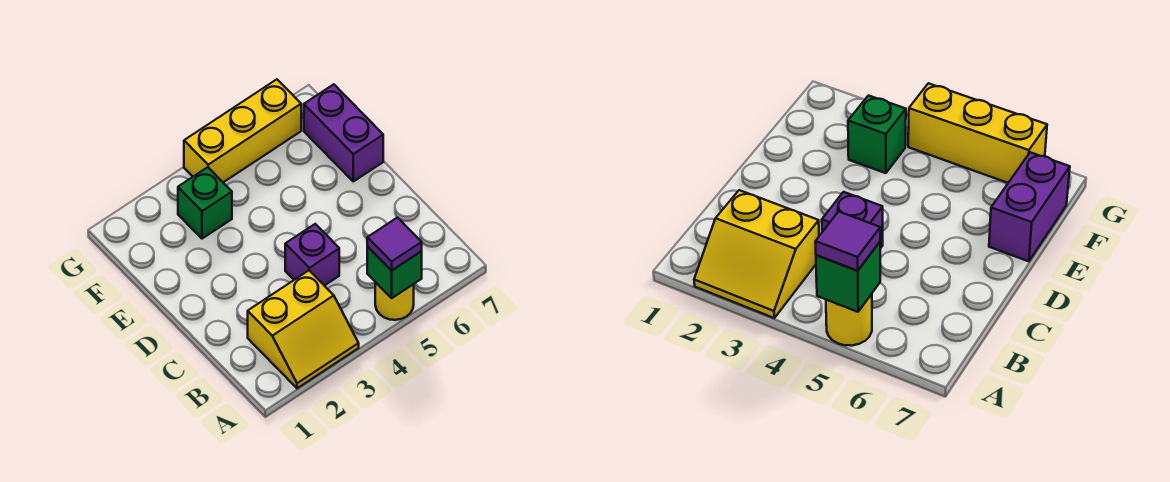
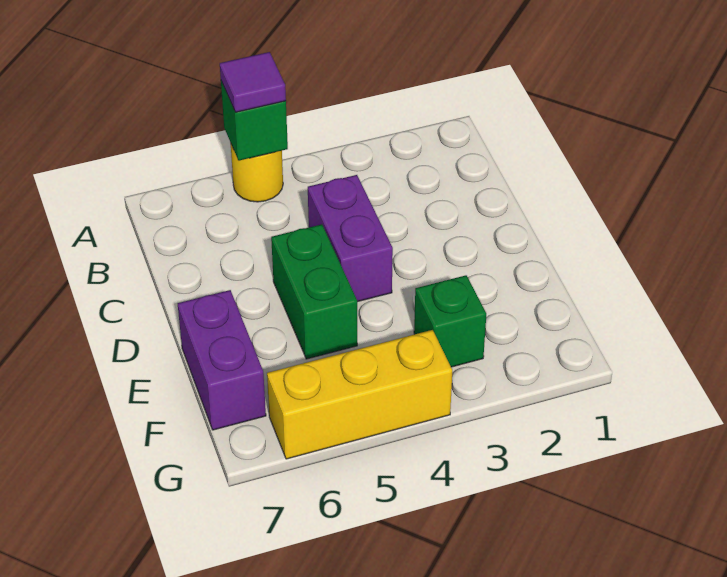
yellow 2x2 slope [248,271,359,388] -> none
purple 1x1 brick [285,224,339,286] -> purple 1x2 brick [308,175,393,302]
none -> green 1x2 brick [271,224,357,359]

